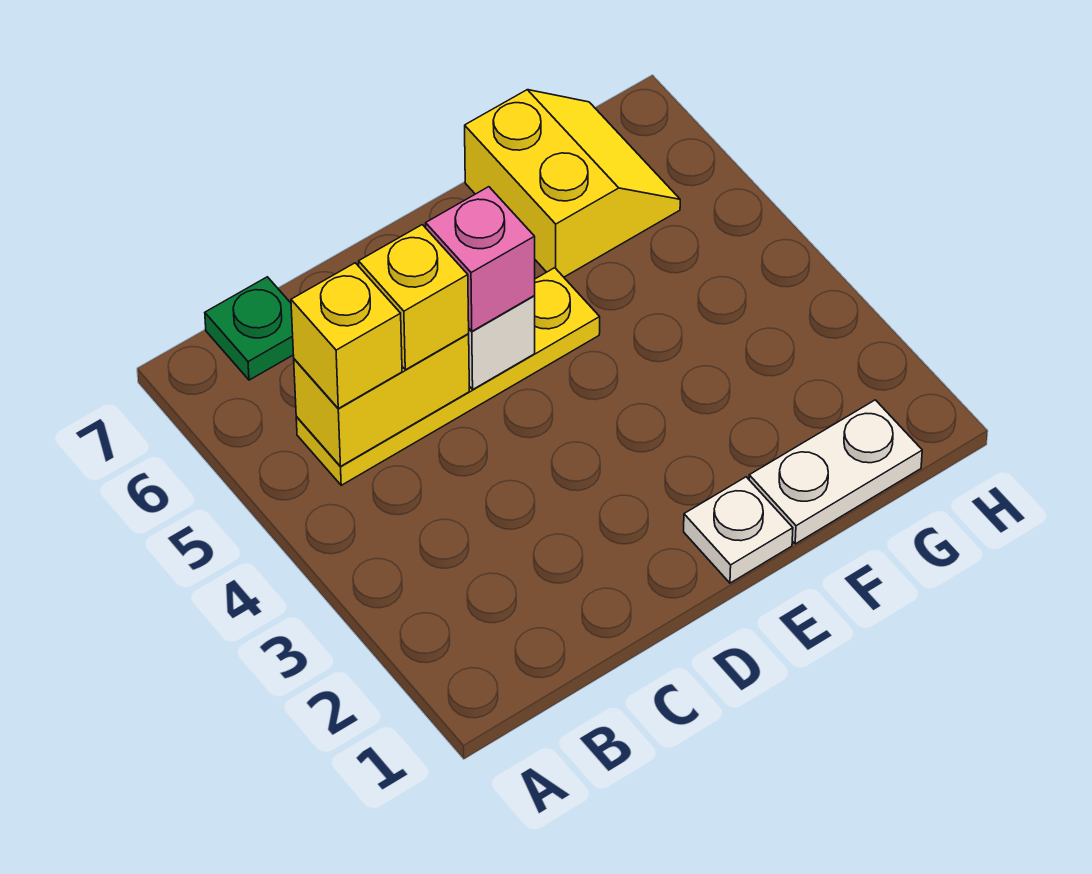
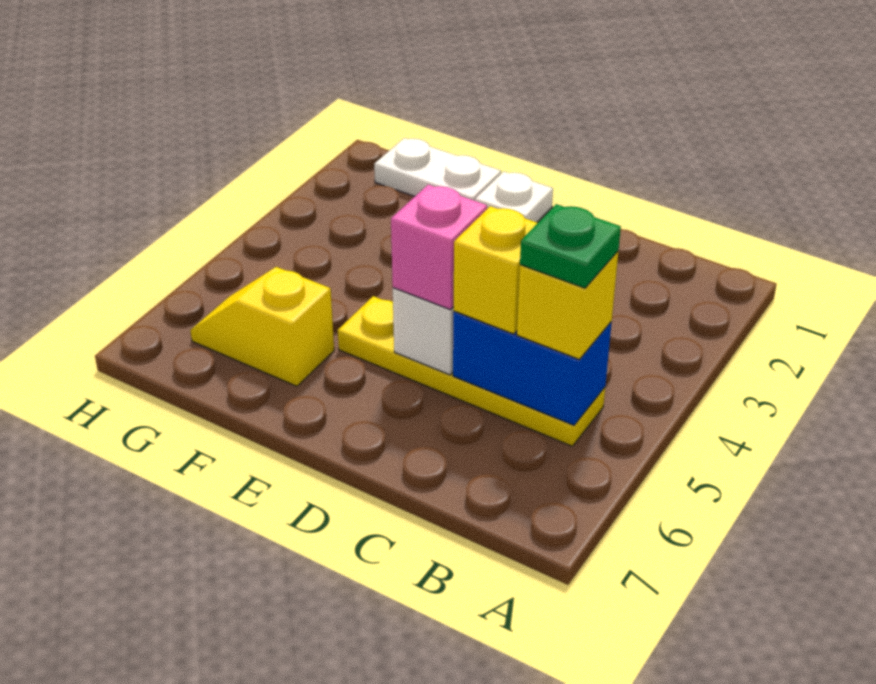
yellow 1x2 brick [294,334,469,466] -> blue 1x2 brick [453,311,612,425]
green 1x1 plate [205,277,293,380] -> green 1x1 plate moved to [520,204,621,288]
yellow 2x2 slope [465,90,680,277] -> yellow 1x2 slope [190,267,334,386]

